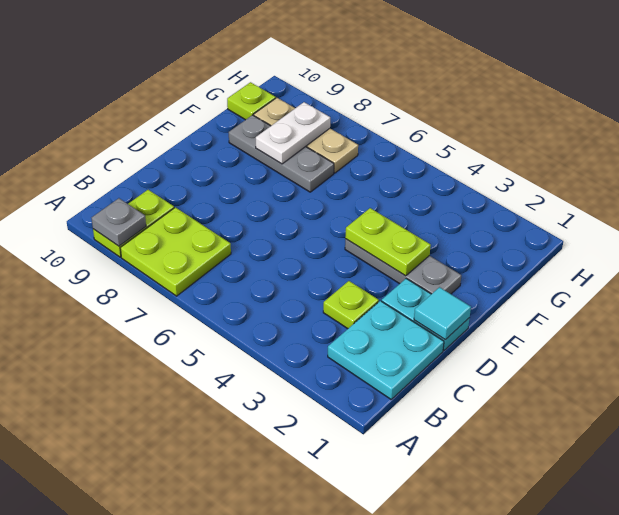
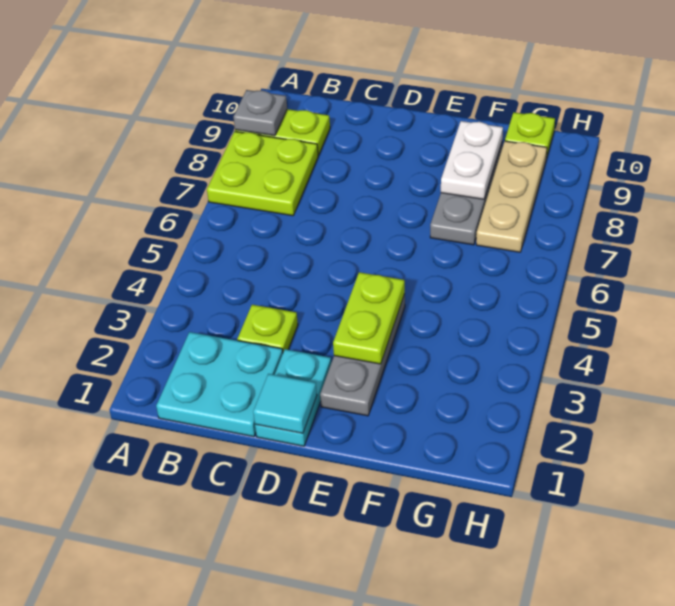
white 1x2 plate [256,102,330,164] -> white 1x2 plate turned to [441,121,503,199]

